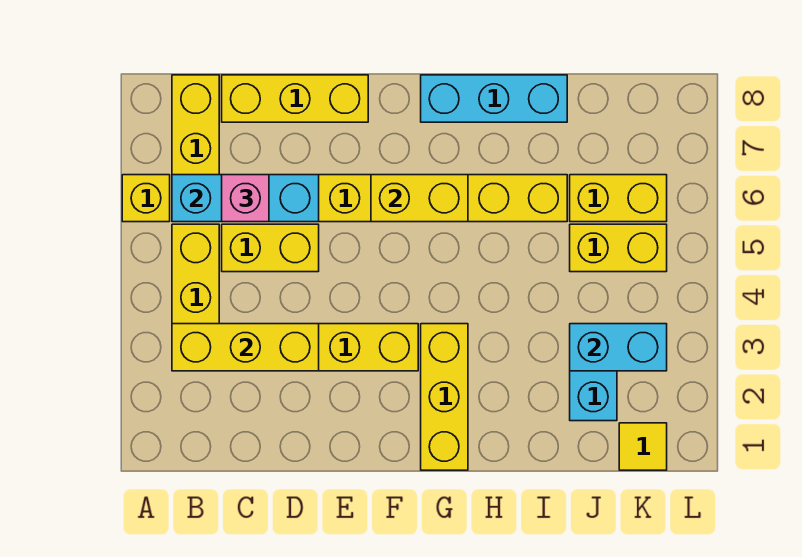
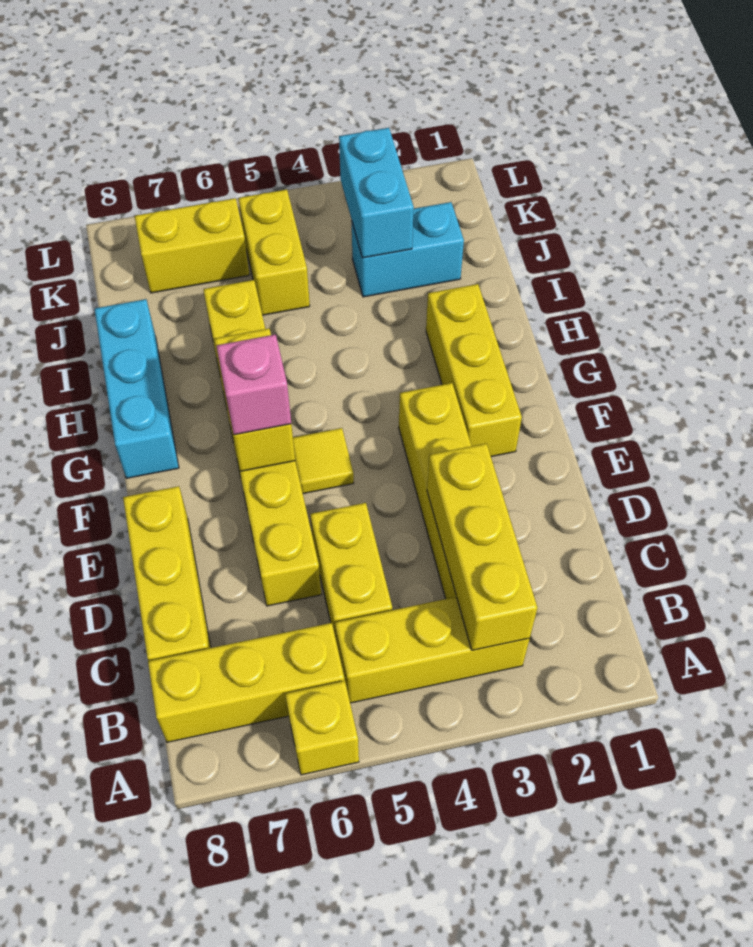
cyan 1x3 brick [172,175,319,222] -> none
pink 1x1 brick [222,175,269,222] -> pink 1x1 brick moved to [217,334,291,435]
yellow 1x3 brick [421,324,468,470] -> yellow 1x3 brick turned to [426,284,522,456]
yellow 1x2 brick [570,175,667,222] -> yellow 1x2 brick turned to [134,198,250,293]
yellow 1x1 tile [619,423,667,470] -> yellow 1x1 tile moved to [293,428,354,494]

